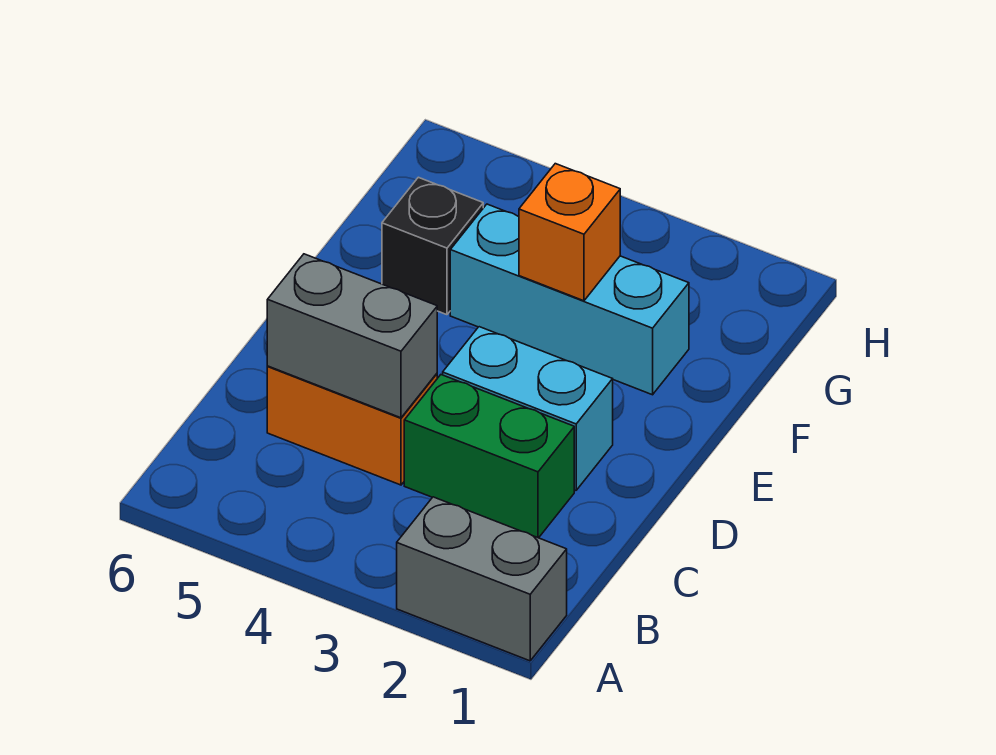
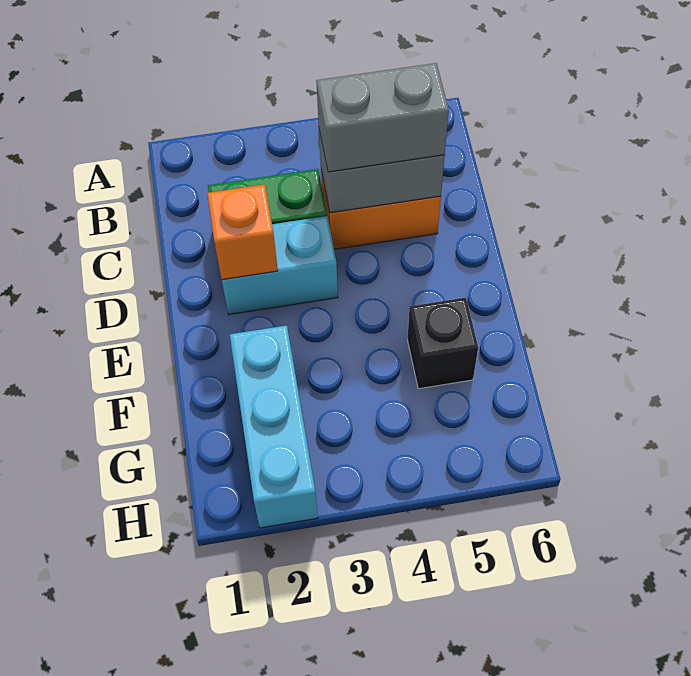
grey 1x2 brick [397,497,567,661] -> grey 1x2 brick moved to [316,63,449,172]
cyan 1x3 brick [450,204,689,395] -> cyan 1x3 brick turned to [230,325,318,528]
orange 1x1 brick [519,164,620,301] -> orange 1x1 brick moved to [207,184,278,280]

